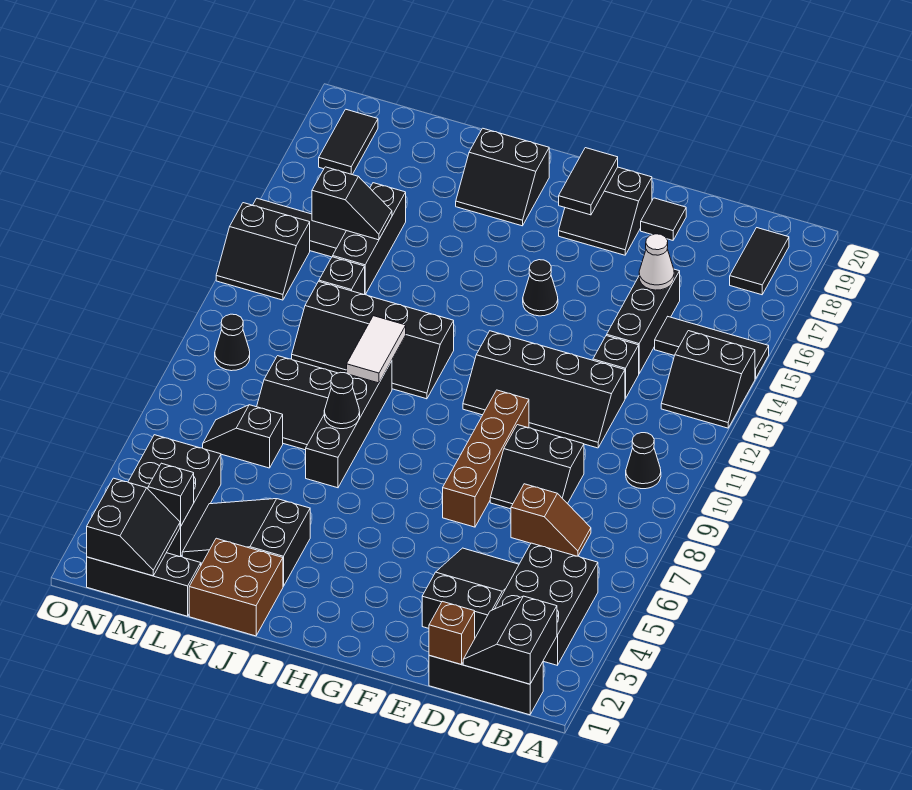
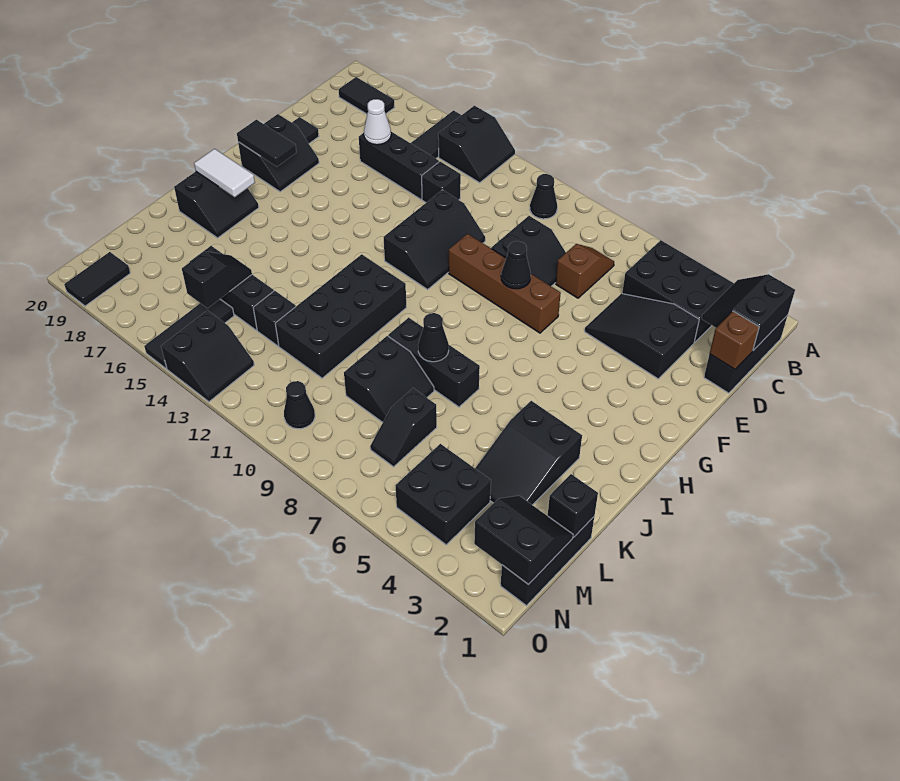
black 2x2 slope [463,596,557,684] -> black 2x2 slope turned to [702,274,795,350]
black 2x4 slope [463,331,625,448] -> black 2x3 slope [384,190,485,289]
black 1x1 cone [523,260,558,316] -> black 1x1 cone moved to [501,241,531,289]
black 2x4 slope [292,282,454,399] -> black 2x4 brick [275,254,406,378]
brown 2x2 brick [189,538,283,636] -> none
black 1x4 brick [306,361,392,488] -> black 1x3 brick [388,318,480,407]
white 1x2 tile [347,316,406,383] -> white 1x2 tile moved to [194,149,255,197]
black 2x3 brick [128,435,221,557] -> black 2x2 brick [395,444,491,545]
black 1x1 brick [148,463,194,526] -> black 1x1 brick moved to [548,474,598,537]
black 1x2 tile [319,109,378,175] -> black 1x2 tile turned to [64,252,130,306]

